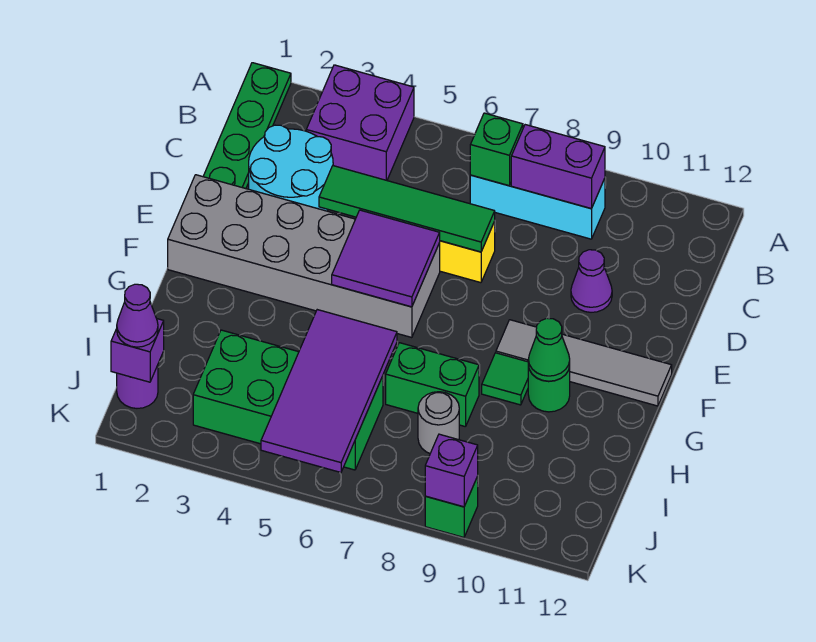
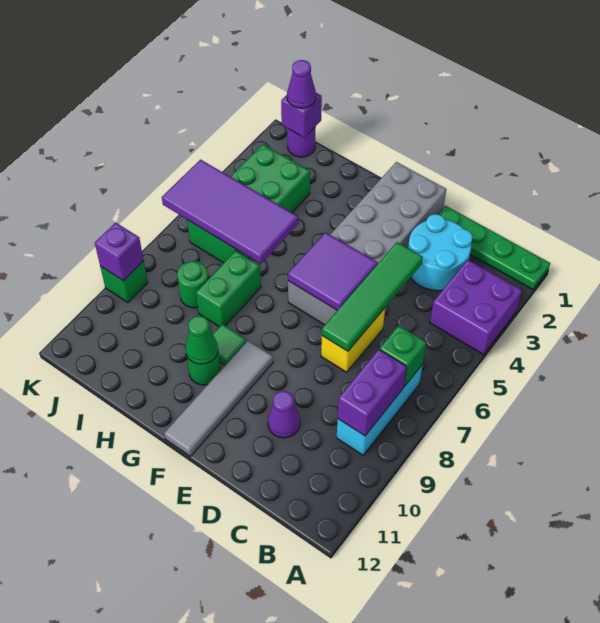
grey 1x1 round brick [418,392,459,453] -> green 1x1 round brick [177,261,209,308]

